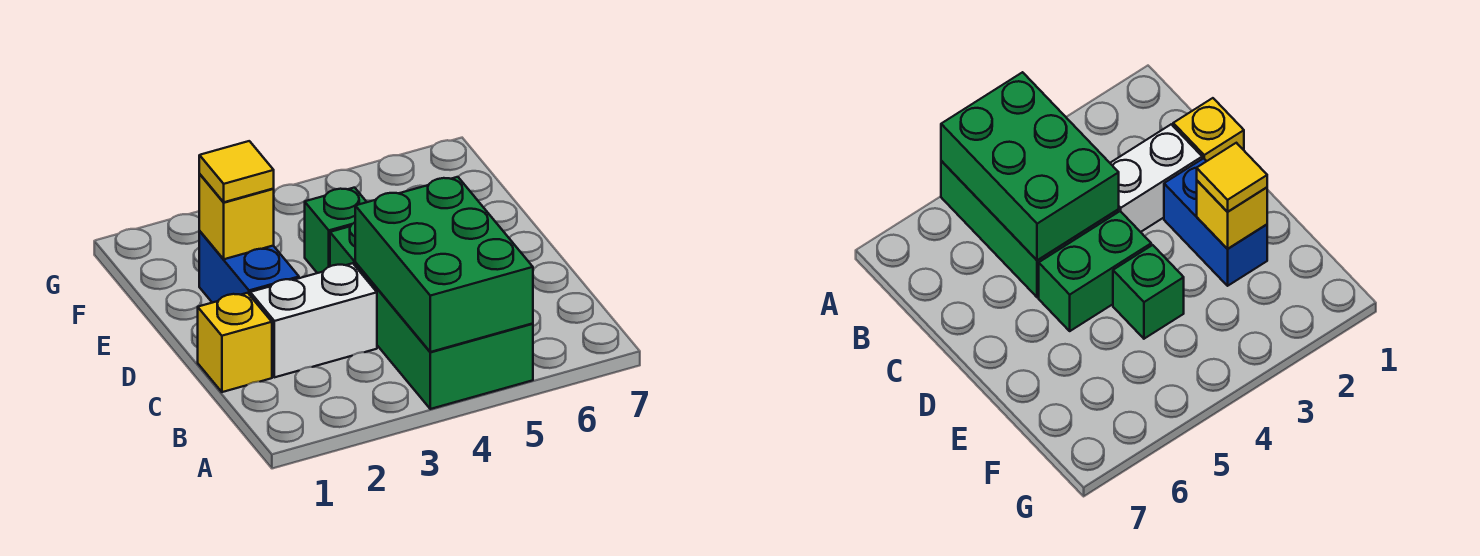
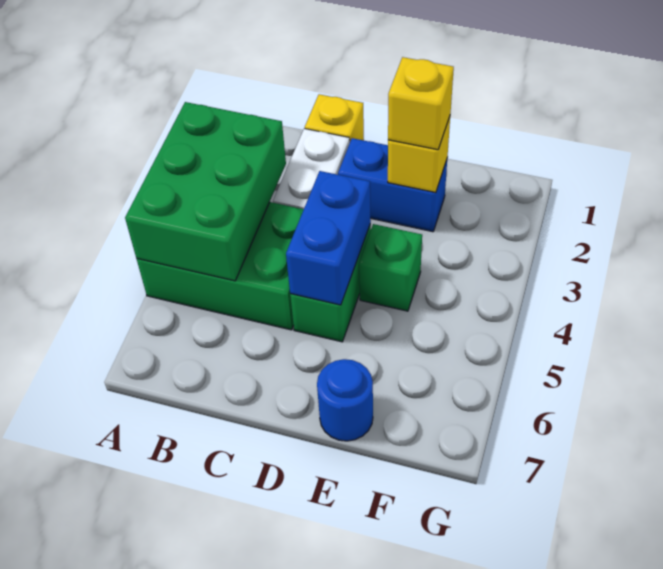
green 2x3 brick [355,177,533,352] -> green 2x3 brick turned to [125,102,286,281]
none -> blue 1x2 brick [286,171,371,305]
yellow 1x1 tile [199,141,274,202] -> yellow 1x1 brick [388,57,454,150]
none -> blue 1x1 round brick [317,359,373,441]

